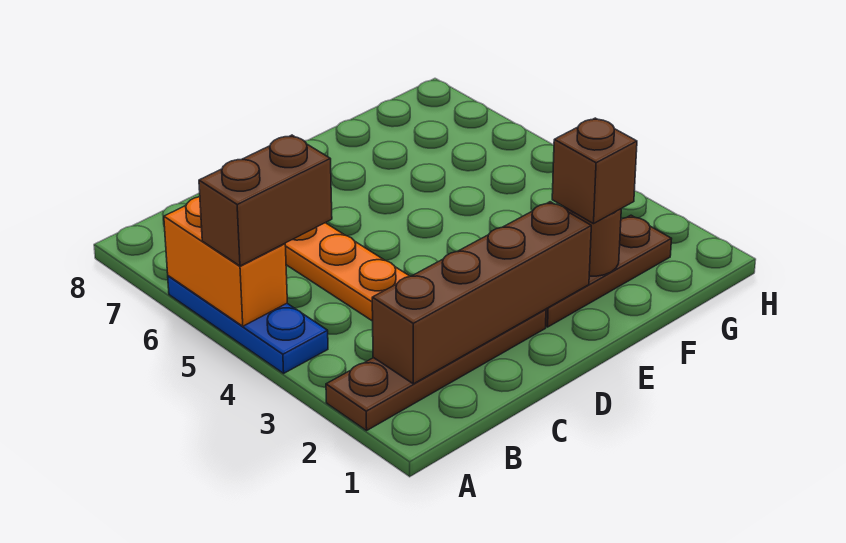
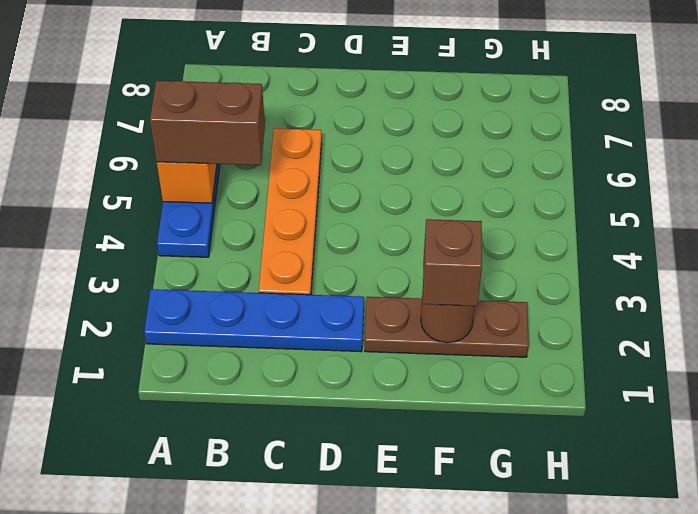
brown 1x4 plate [326,309,546,431] -> blue 1x4 plate [144,289,364,352]
brown 1x4 brick [372,202,591,384] -> none

